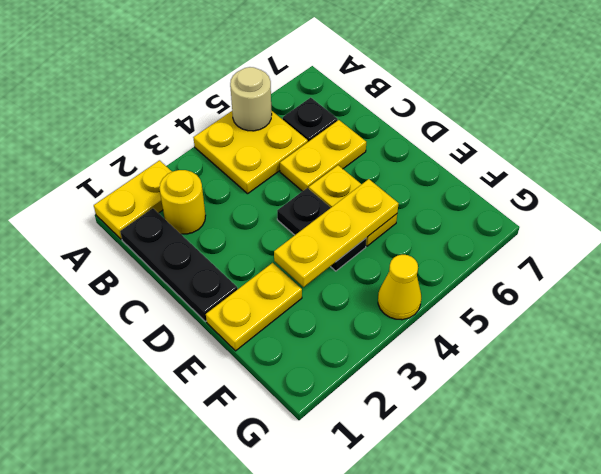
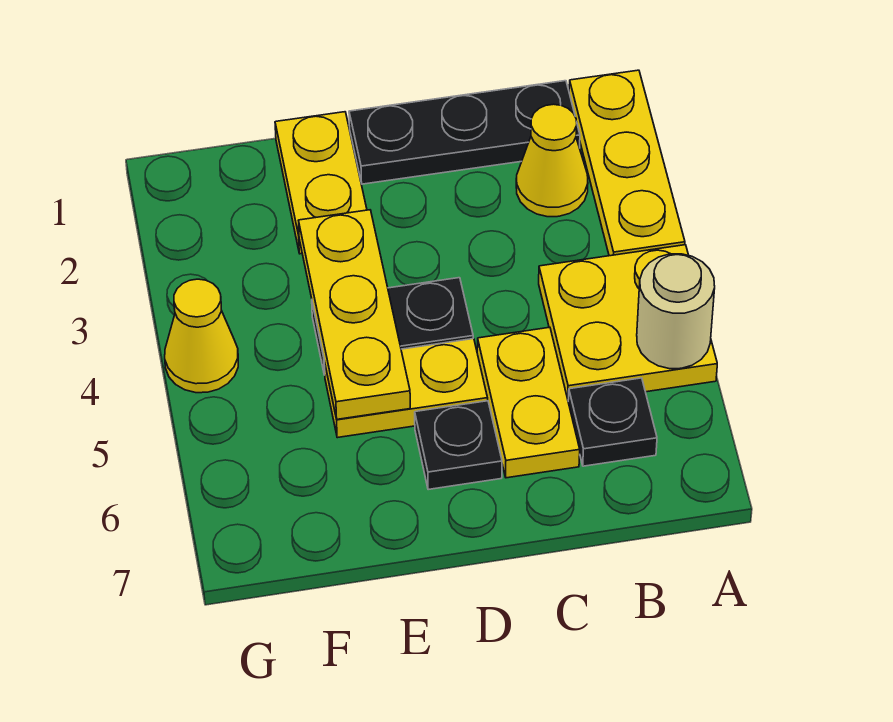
yellow 1x2 plate [94,160,172,239] -> yellow 1x3 plate [569,70,685,256]
yellow 1x1 round brick [159,170,206,234] -> yellow 1x1 cone [516,104,588,217]
none -> black 1x1 plate [415,401,502,490]

